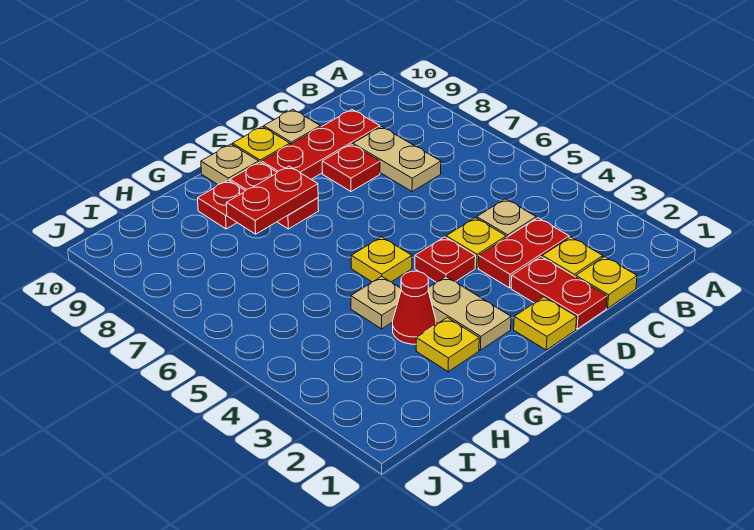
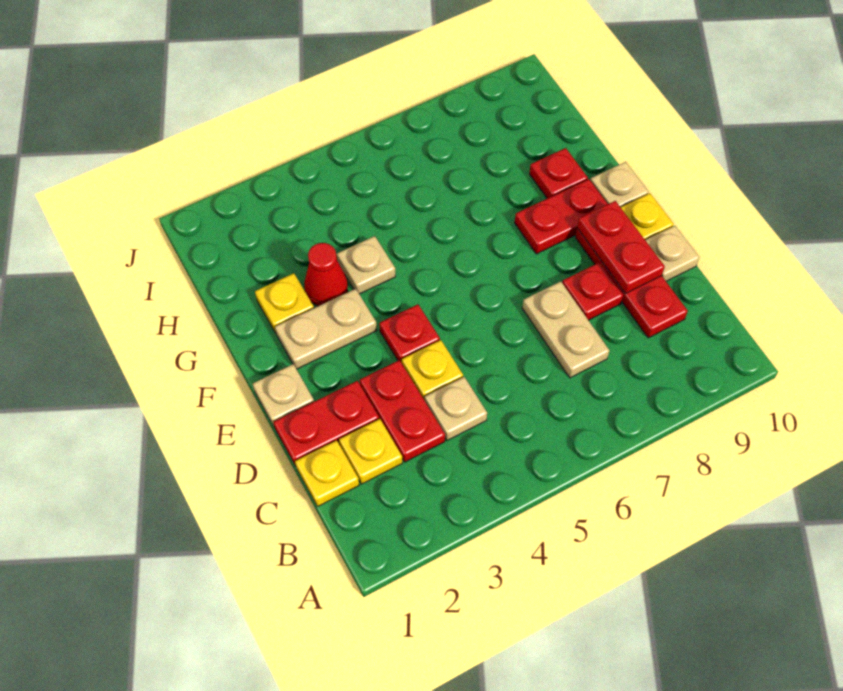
tan 1x2 plate [353,127,441,192] -> tan 1x2 plate turned to [522,281,609,378]
yellow 1x1 plate [514,297,577,350] -> tan 1x1 plate [253,364,314,427]
yellow 1x1 plate [351,237,412,282] -> none
red 1x2 plate [226,166,318,234] -> red 1x2 plate moved to [577,201,665,294]

